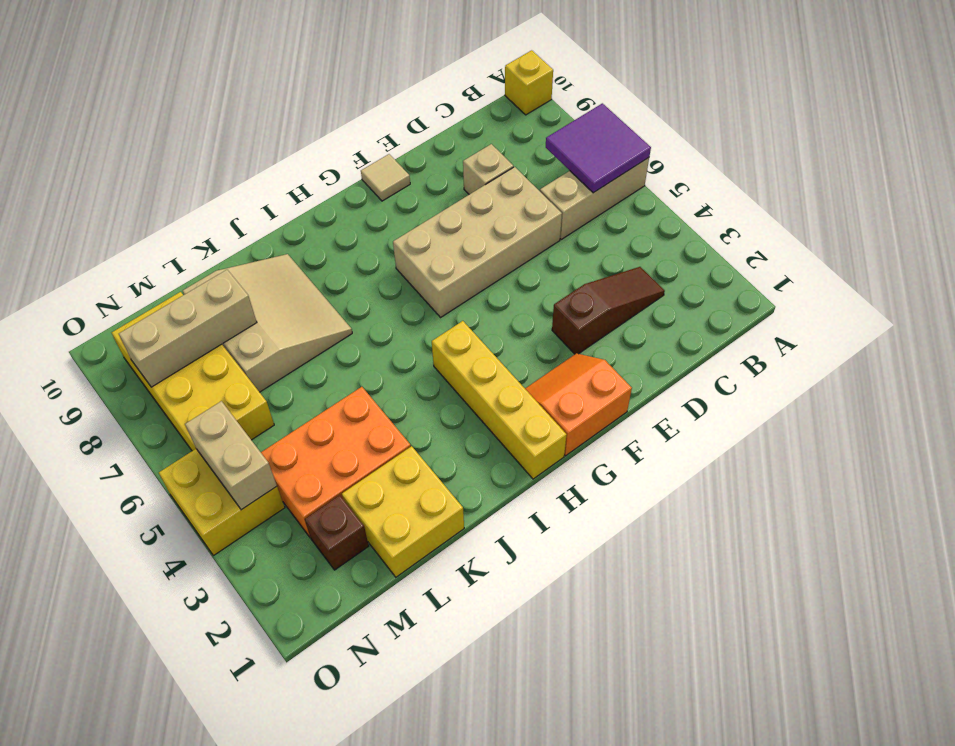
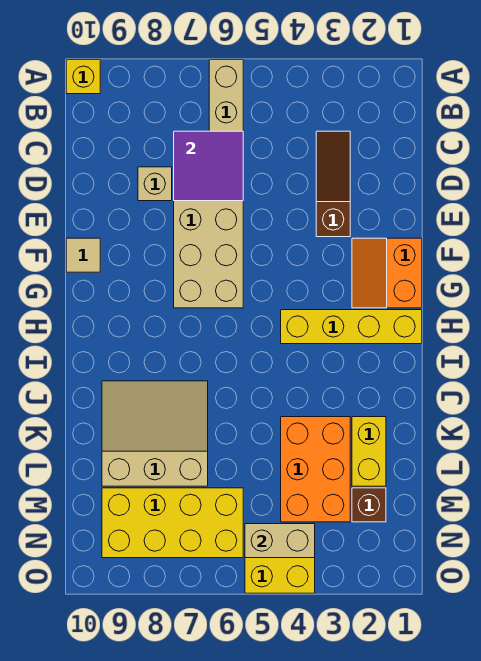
purple 2x2 tile [546,103,651,193] -> purple 2x2 tile moved to [174,131,243,201]
yellow 2x2 brick [342,446,464,577] -> yellow 1x2 brick [352,417,386,486]
tan 1x3 brick [119,270,257,387] -> none

